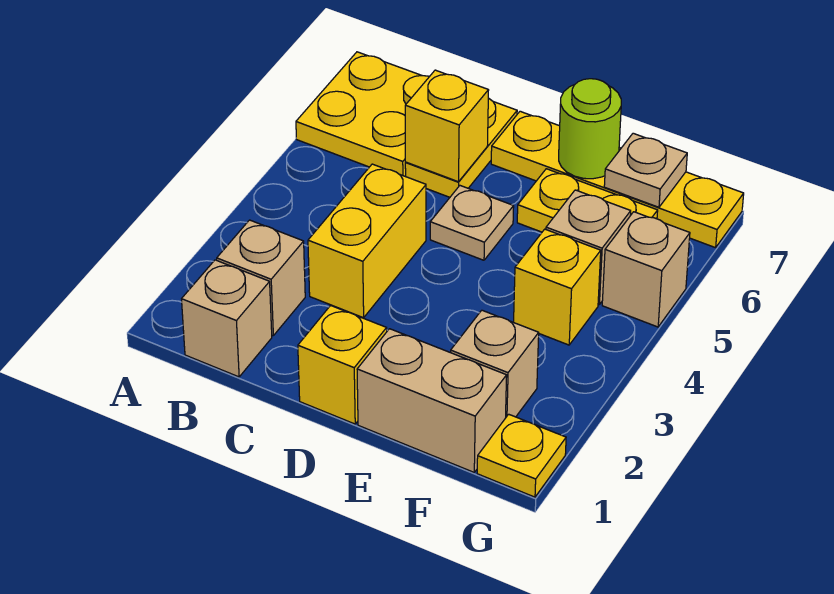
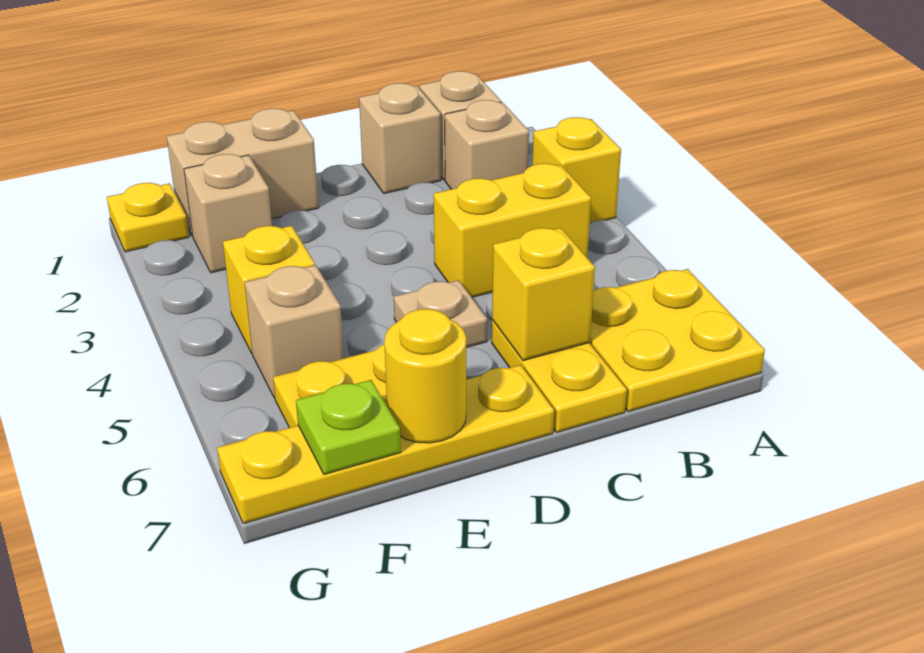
yellow 1x2 brick [308,164,426,318] -> yellow 1x2 brick turned to [434,164,591,297]
yellow 1x1 brick [298,306,387,424] -> yellow 1x1 brick moved to [532,117,621,223]
lime 1x1 round brick [559,79,621,179] -> yellow 1x1 round brick [384,309,467,443]
tan 1x1 plate [604,133,687,207] -> lime 1x1 plate [296,380,401,474]
tan 1x1 brick [602,212,690,327] -> tan 1x1 brick moved to [359,83,441,194]

